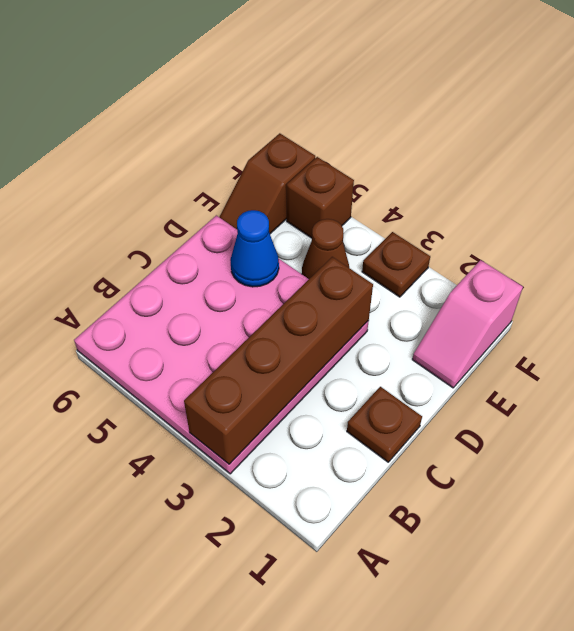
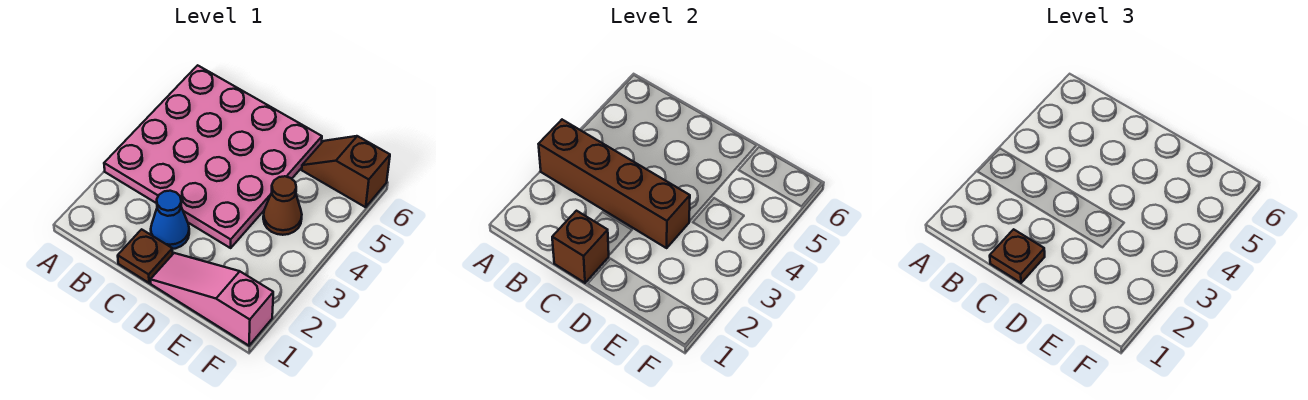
blue 1x1 cone [230,210,279,287] -> blue 1x1 cone moved to [151,191,189,249]
pink 1x2 slope [412,260,523,388] -> pink 1x3 slope [150,253,273,345]
brown 1x1 plate [362,232,430,297] -> brown 1x1 plate moved to [990,229,1045,283]
brown 1x1 brick [287,157,354,238] -> brown 1x1 brick moved to [552,211,609,283]

